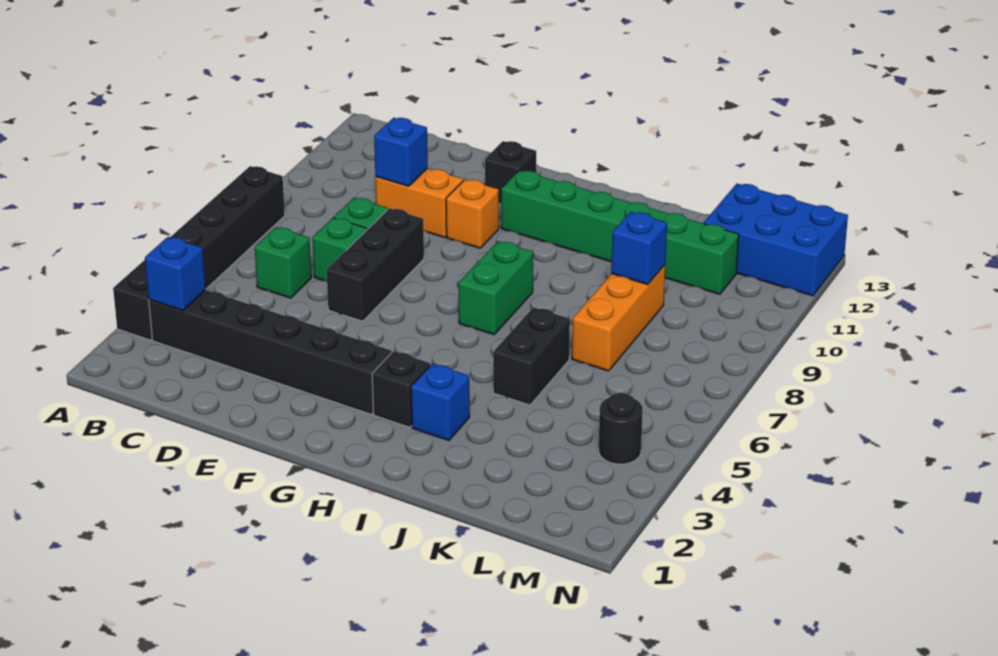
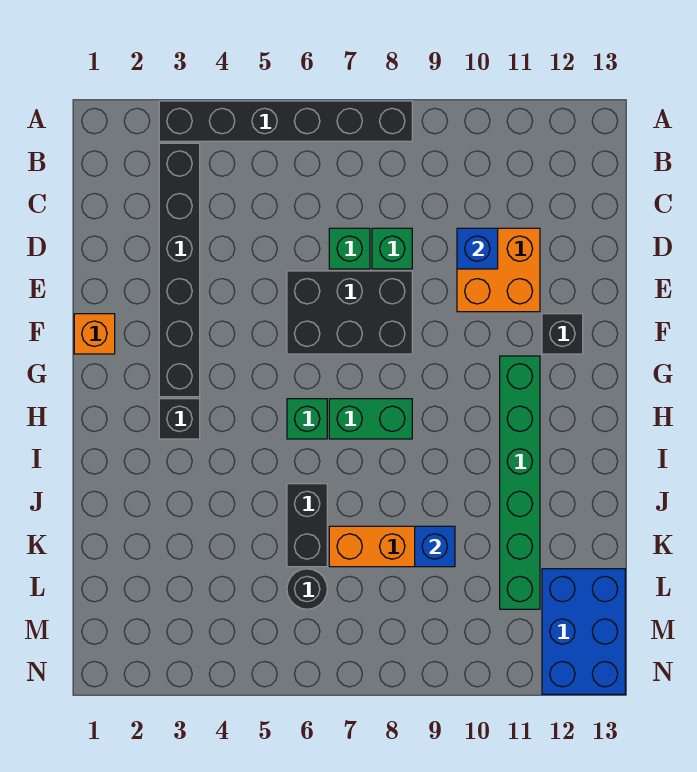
blue 1x1 brick [145,237,206,310] -> none
green 1x1 brick [255,227,311,298] -> green 1x1 brick moved to [287,399,327,439]
orange 1x2 brick [375,168,463,237] -> orange 2x2 brick [457,228,540,312]
black 1x3 brick [327,208,424,321] -> black 2x3 brick [287,271,412,354]
orange 1x1 brick [446,179,499,248] -> orange 1x1 brick moved to [74,314,115,354]
blue 1x1 brick [411,364,469,440] -> none
black 1x2 brick [493,307,570,405] -> black 1x2 brick turned to [287,484,327,567]
black 1x1 round brick [599,393,643,464] -> black 1x1 round brick moved to [287,569,327,609]

